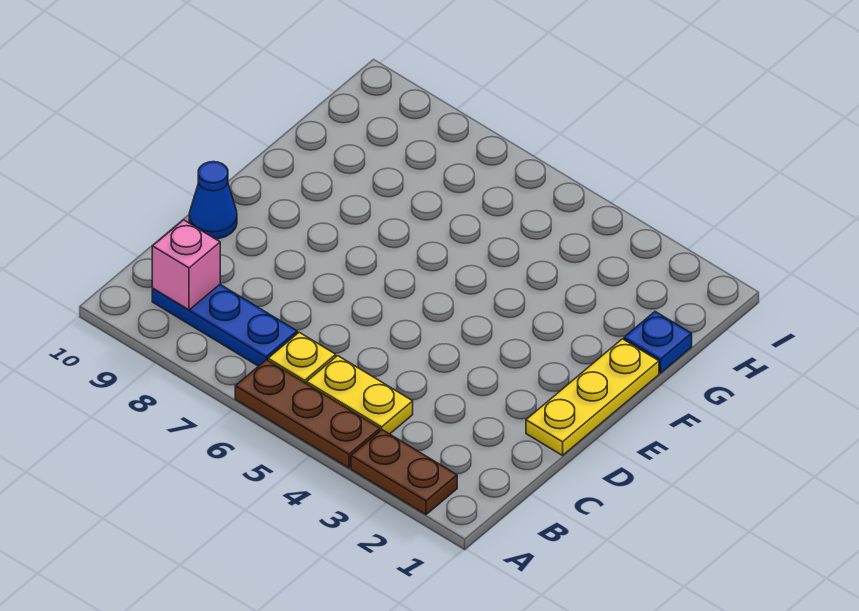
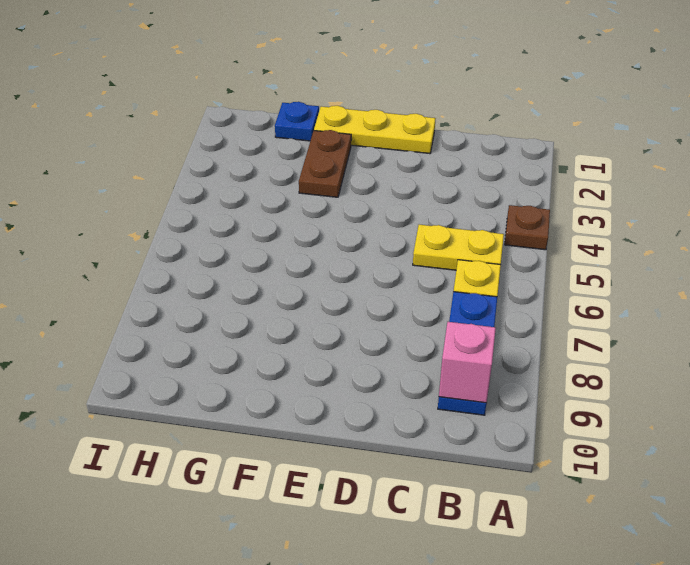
brown 1x2 plate [351,430,457,514] -> brown 1x2 plate moved to [299,130,351,197]
brown 1x3 plate [235,360,380,468] -> brown 1x1 plate [505,205,550,250]
yellow 1x2 plate [307,356,413,434] -> yellow 1x2 plate turned to [413,225,504,270]
blue 1x1 cone [189,162,237,239] -> none

